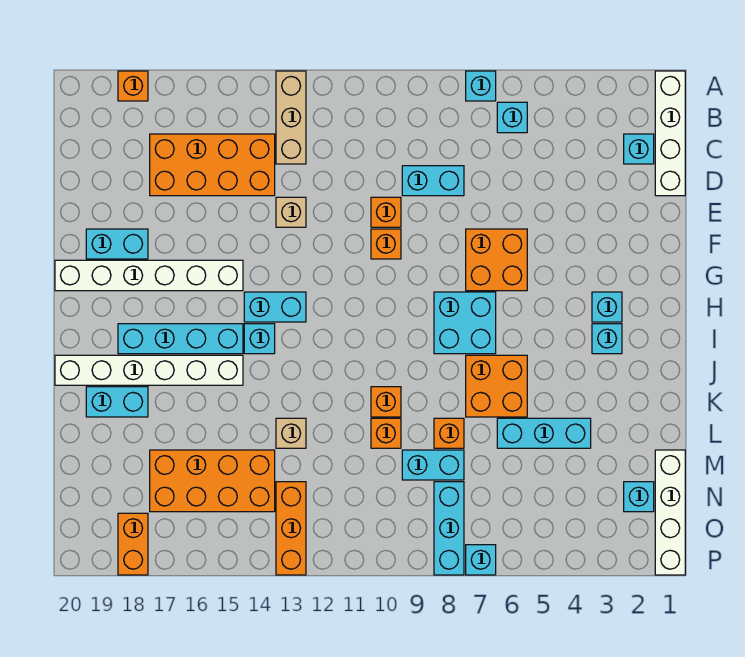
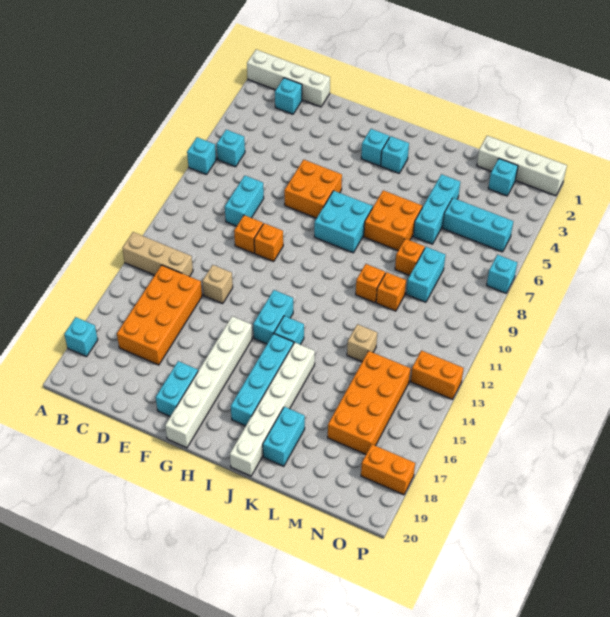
orange 1x1 brick [118,71,148,101] -> cyan 1x1 brick [64,317,98,357]
cyan 1x3 brick [434,482,464,575] -> cyan 1x3 brick moved to [443,198,513,252]
orange 1x3 brick [276,482,306,575] -> orange 1x2 brick [411,351,464,399]

